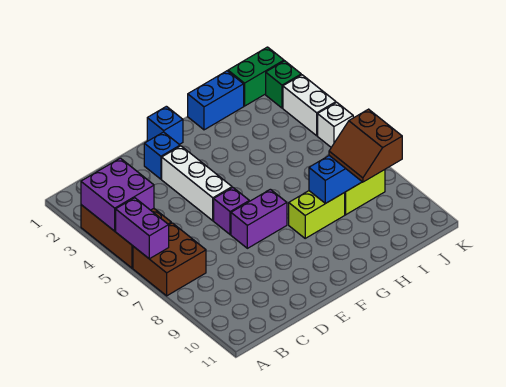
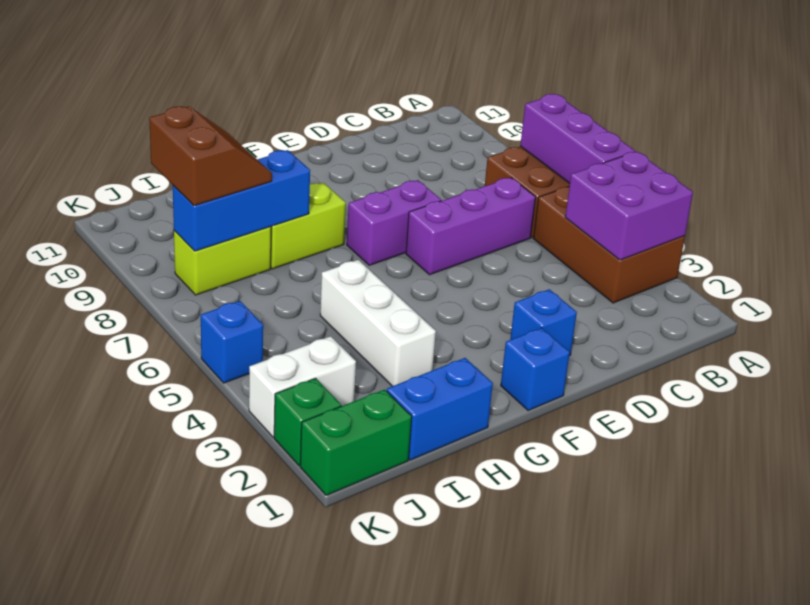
purple 1x2 brick [116,198,169,259] -> purple 1x3 brick [520,94,635,183]
white 1x3 brick [162,146,232,221] -> white 1x3 brick moved to [320,260,436,386]
purple 1x1 brick [214,188,249,235] -> purple 1x3 brick [406,178,536,275]
white 1x2 brick [283,75,336,136] -> white 1x2 brick turned to [249,336,356,437]
white 1x1 brick [318,102,353,147] -> blue 1x1 brick [201,301,263,383]

